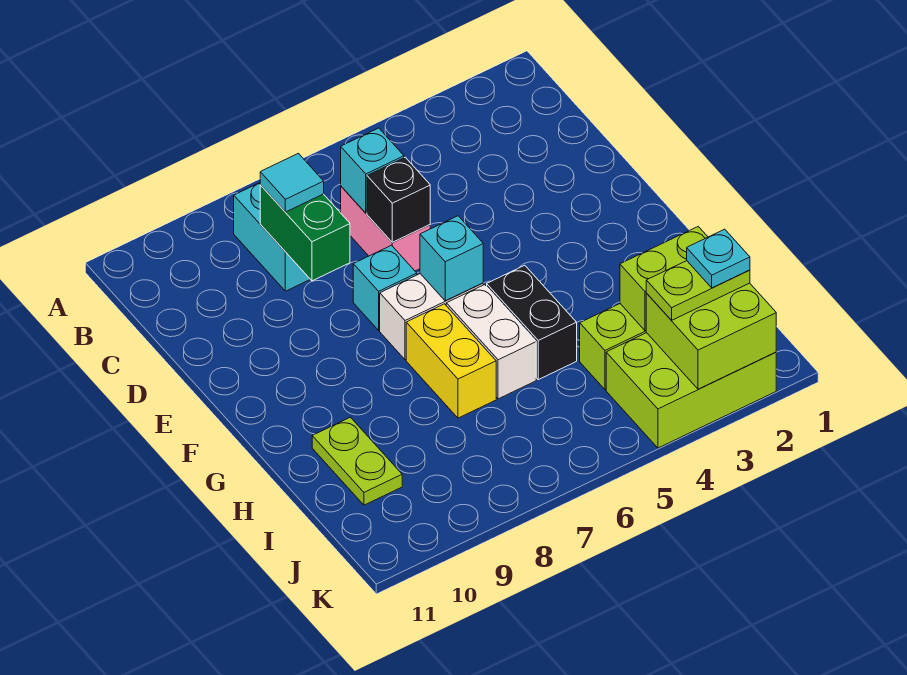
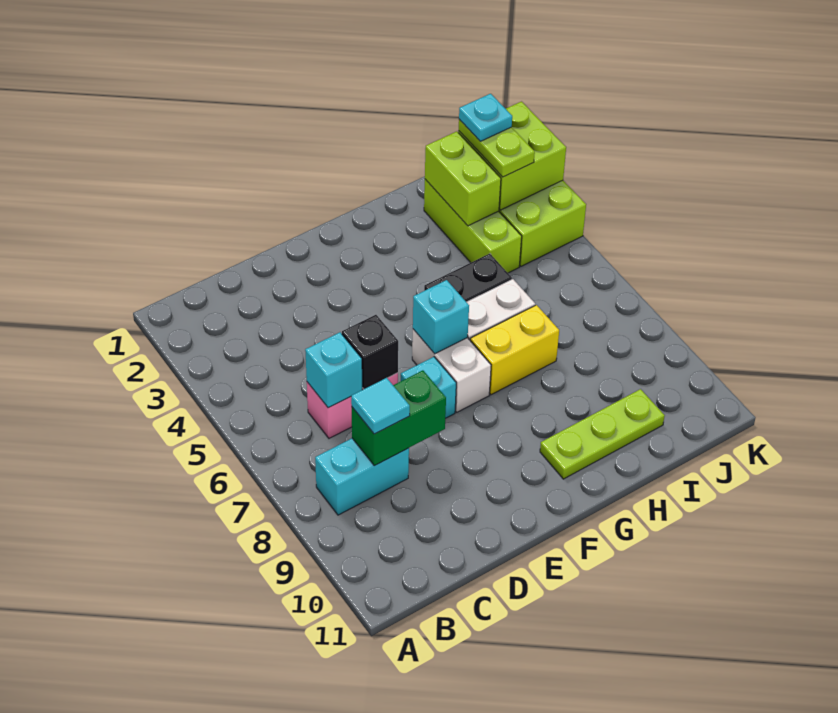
lime 1x2 plate [312,417,402,505] -> lime 1x3 plate [540,389,665,479]

